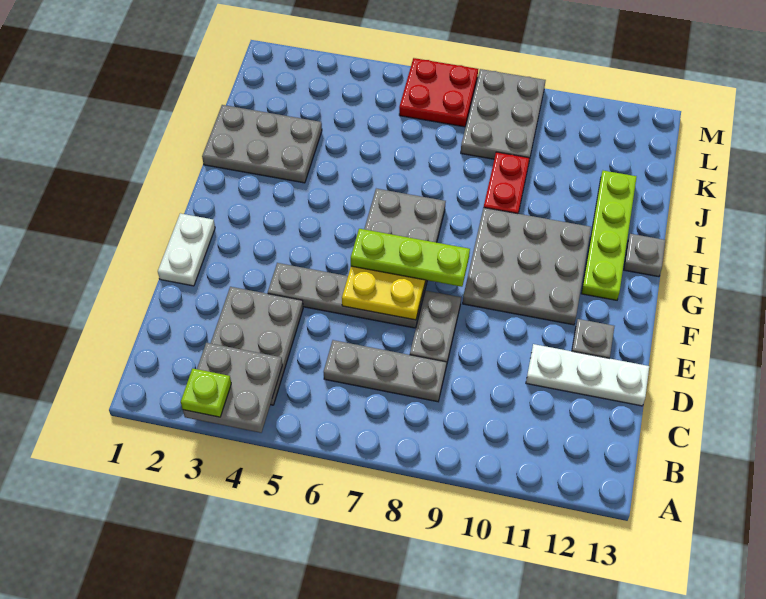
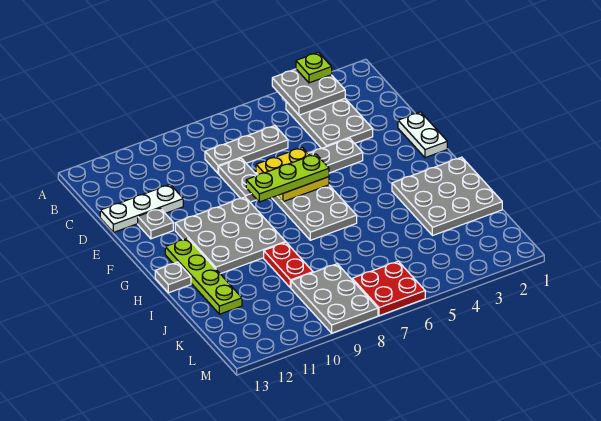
grey 2x3 plate [202,105,322,183] -> grey 3x3 plate [392,157,502,236]

